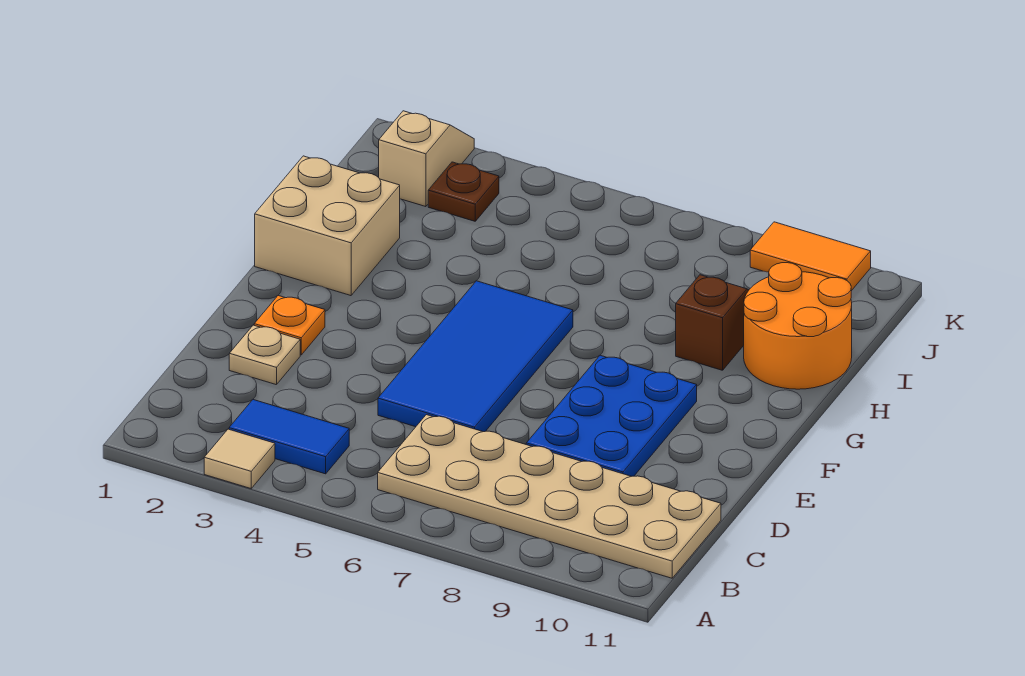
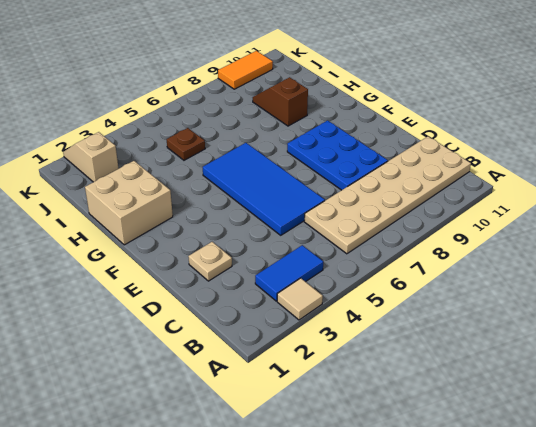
orange 1x1 plate [254,296,325,355] -> none
orange 2x2 round brick [744,263,852,389] -> none
brown 1x1 plate [428,162,499,221] -> brown 1x1 plate moved to [167,128,205,160]

